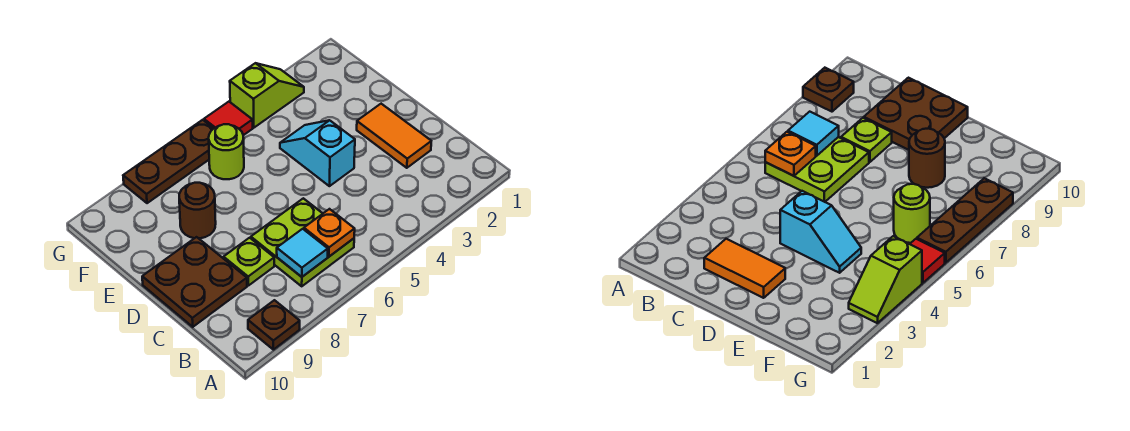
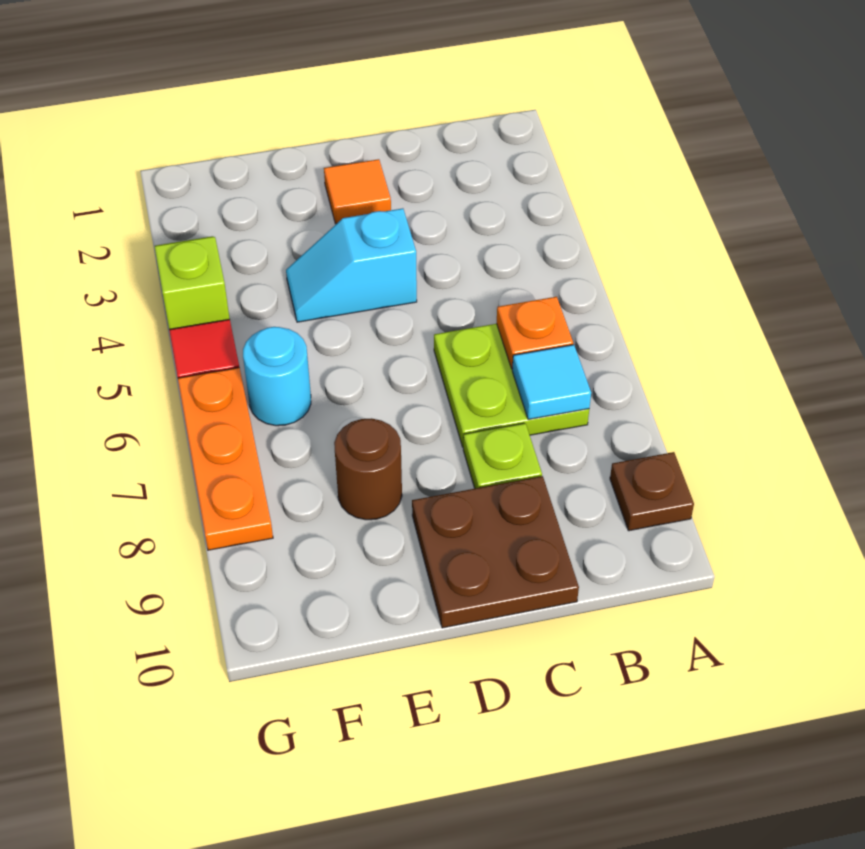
orange 1x2 tile [357,104,431,168] -> orange 1x1 tile [324,159,391,224]
lime 1x1 round brick [209,124,244,179] -> cyan 1x1 round brick [243,327,311,426]
brown 1x3 plate [123,120,214,203] -> orange 1x3 plate [178,368,273,550]

